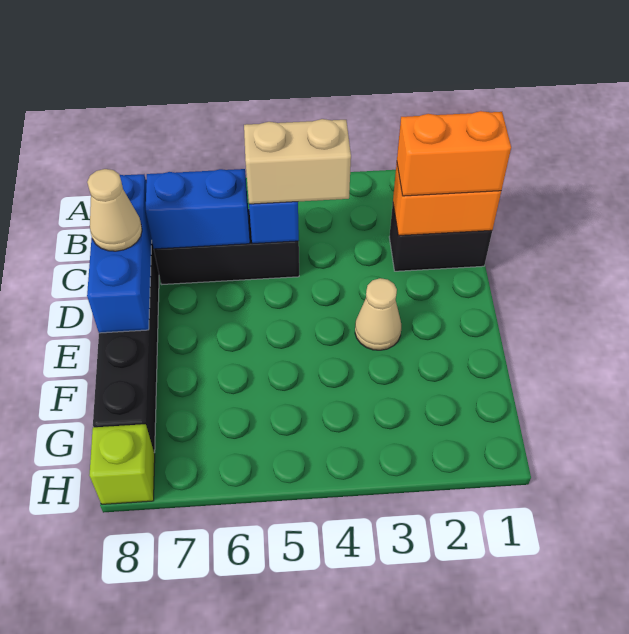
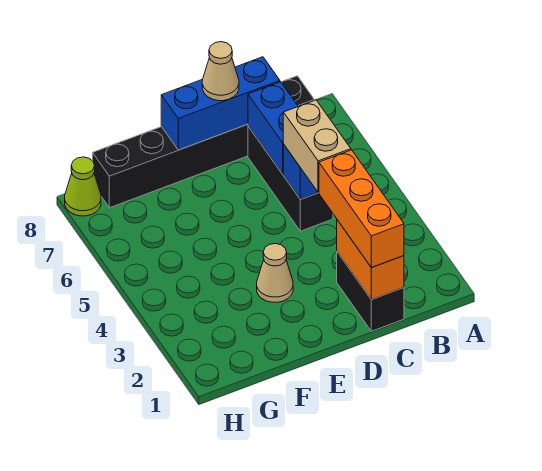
orange 1x2 brick [397,111,511,196] -> orange 1x3 brick [319,150,404,268]
lime 1x1 brick [89,424,155,504] -> lime 1x1 cone [65,157,101,216]

